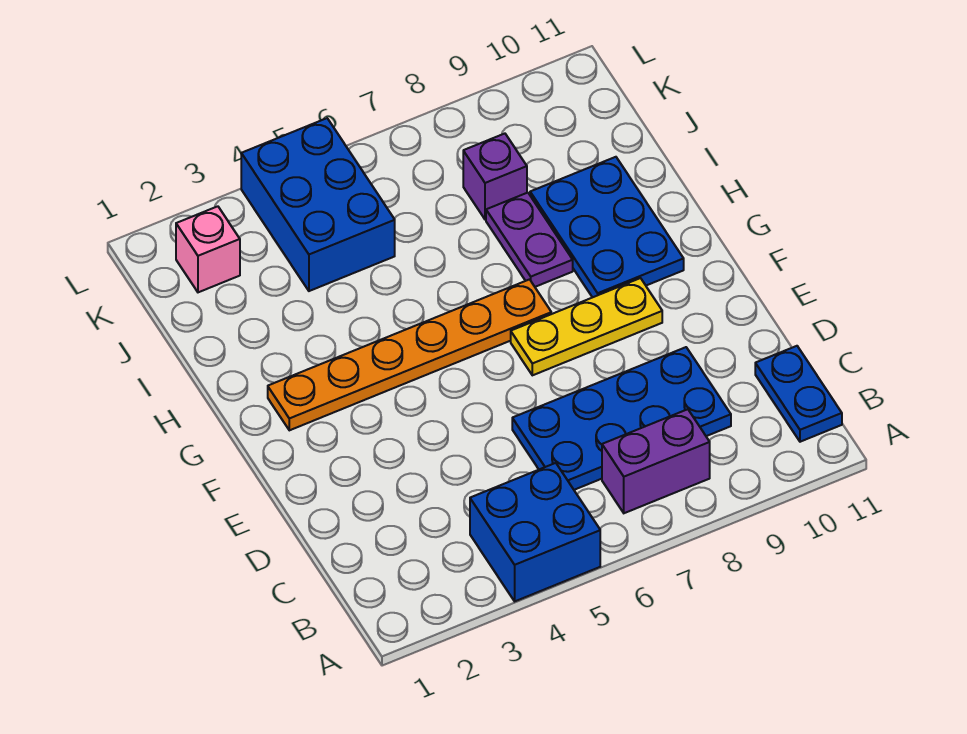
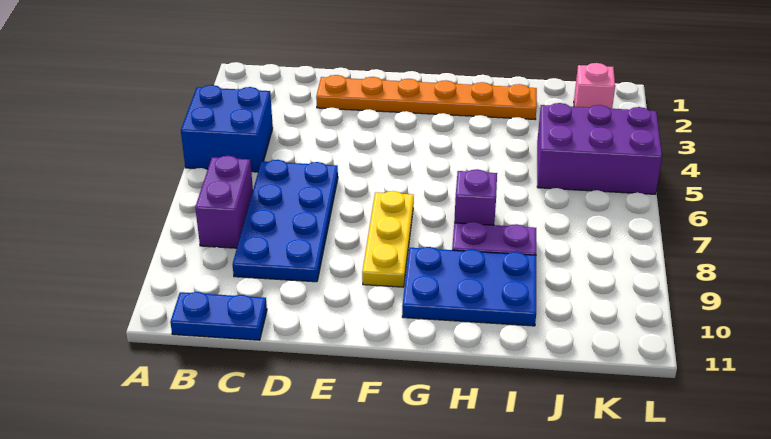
orange 1x6 plate [268,279,551,430] -> orange 1x6 plate turned to [316,75,537,119]
blue 2x3 brick [241,118,395,291] -> purple 2x3 brick [537,103,662,194]
purple 1x1 brick [463,134,527,220] -> purple 1x1 brick moved to [454,169,497,225]

